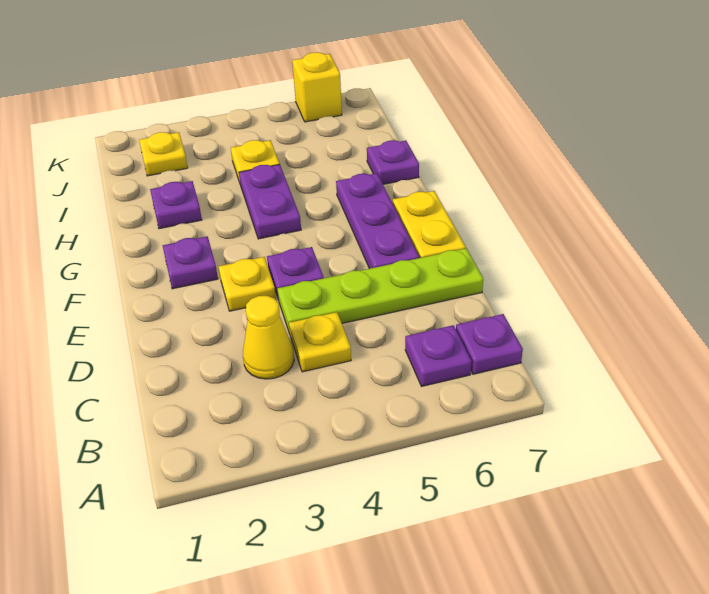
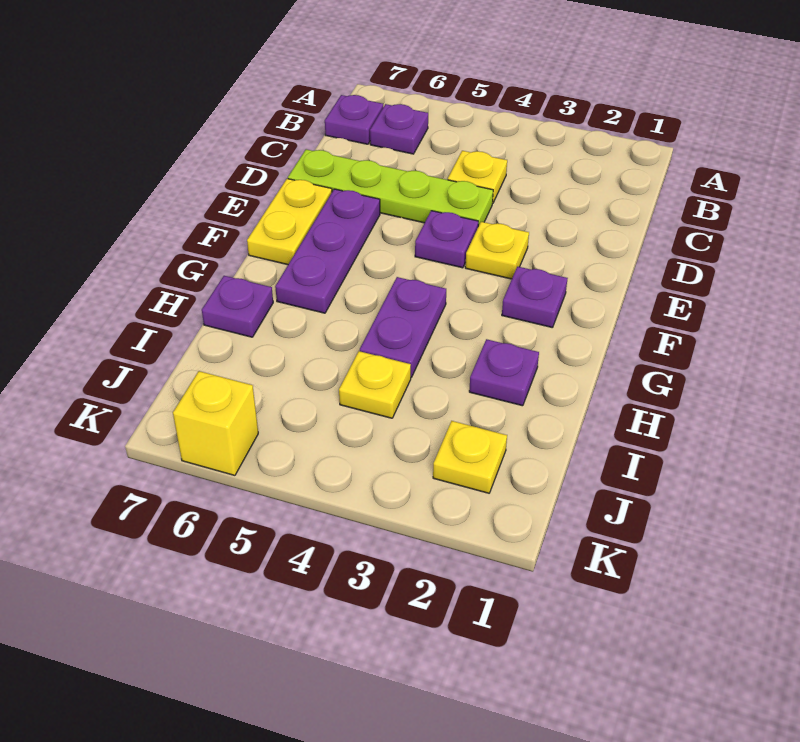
yellow 1x1 cone [243,296,294,379] -> none

